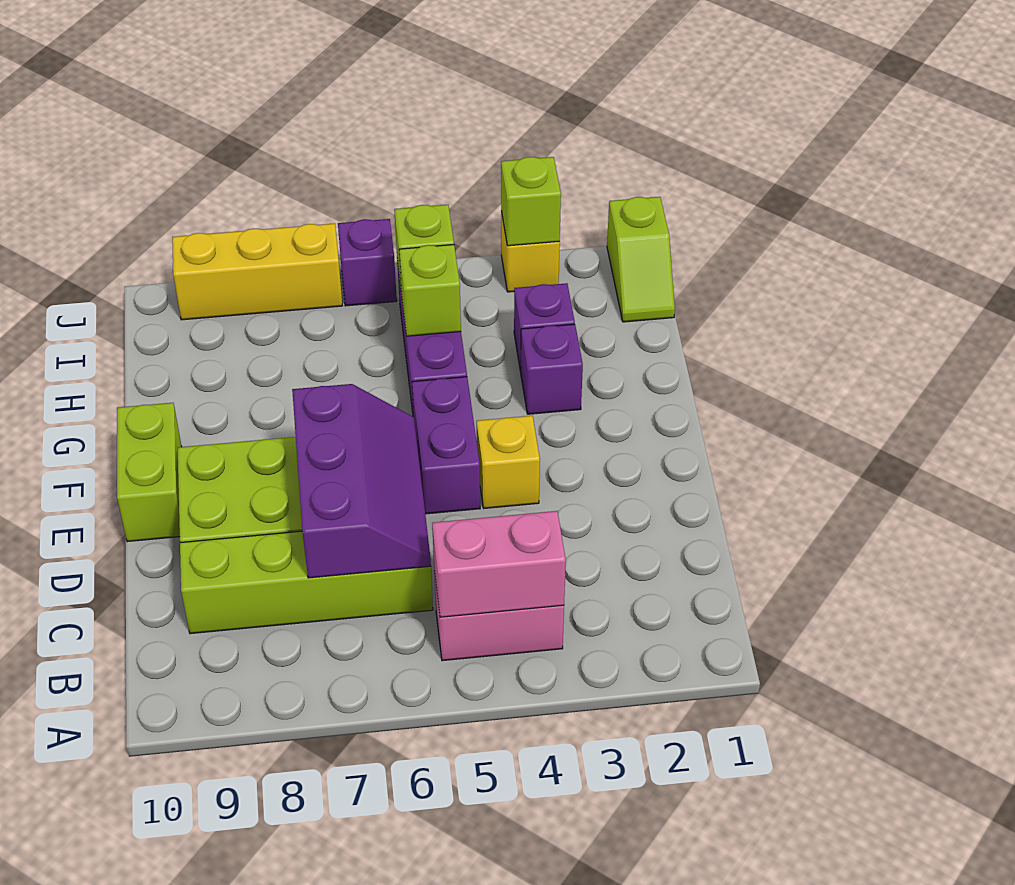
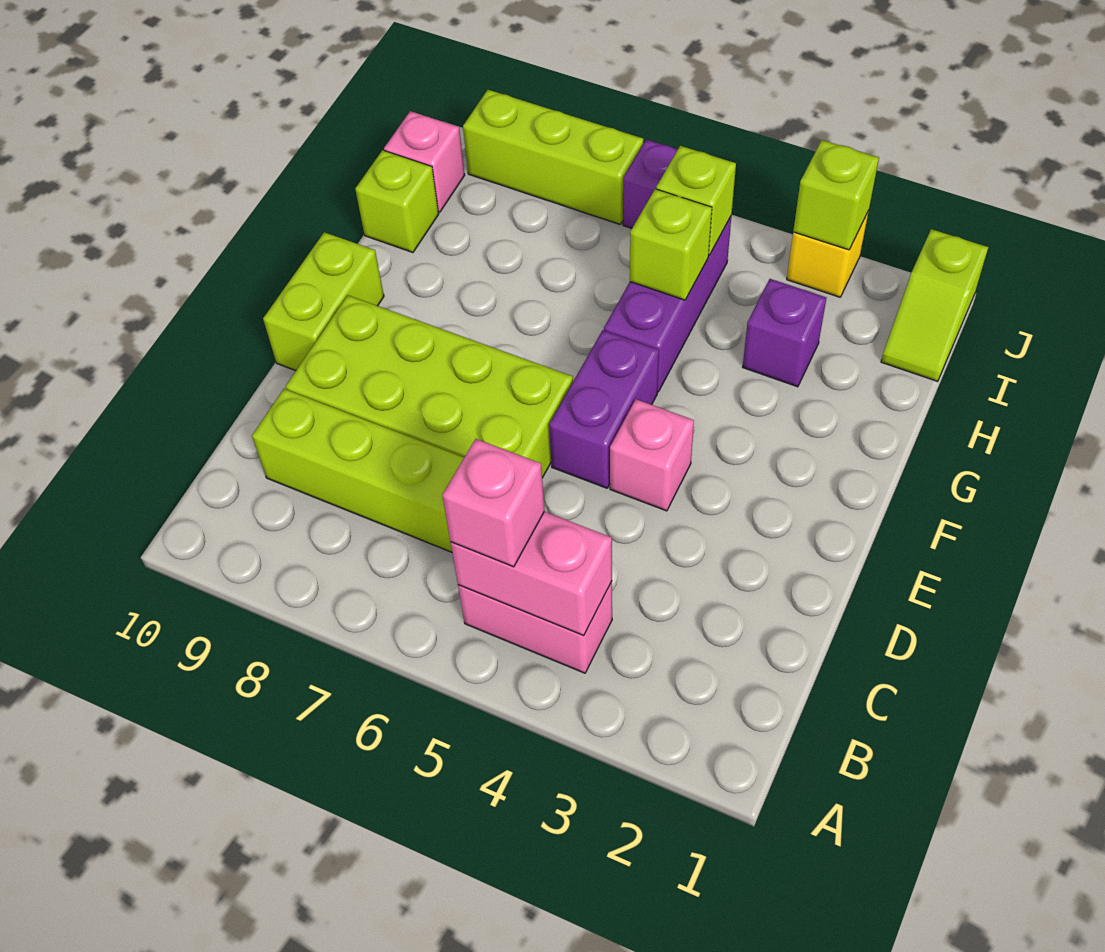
none -> pink 1x1 brick [442,439,545,567]
purple 2x3 slope [292,384,431,578] -> none
yellow 1x1 brick [476,416,540,508] -> pink 1x1 brick [610,399,694,511]
purple 1x1 brick [521,324,583,414] -> none
none -> lime 1x1 brick [355,150,439,252]
none -> pink 1x1 brick [384,111,465,212]
yellow 1x3 brick [172,223,342,320] -> lime 1x3 brick [463,90,643,224]

